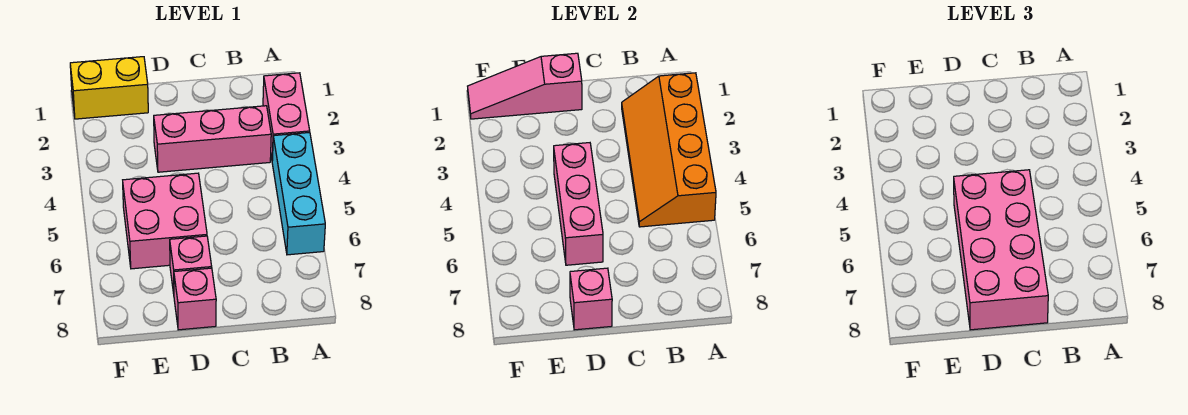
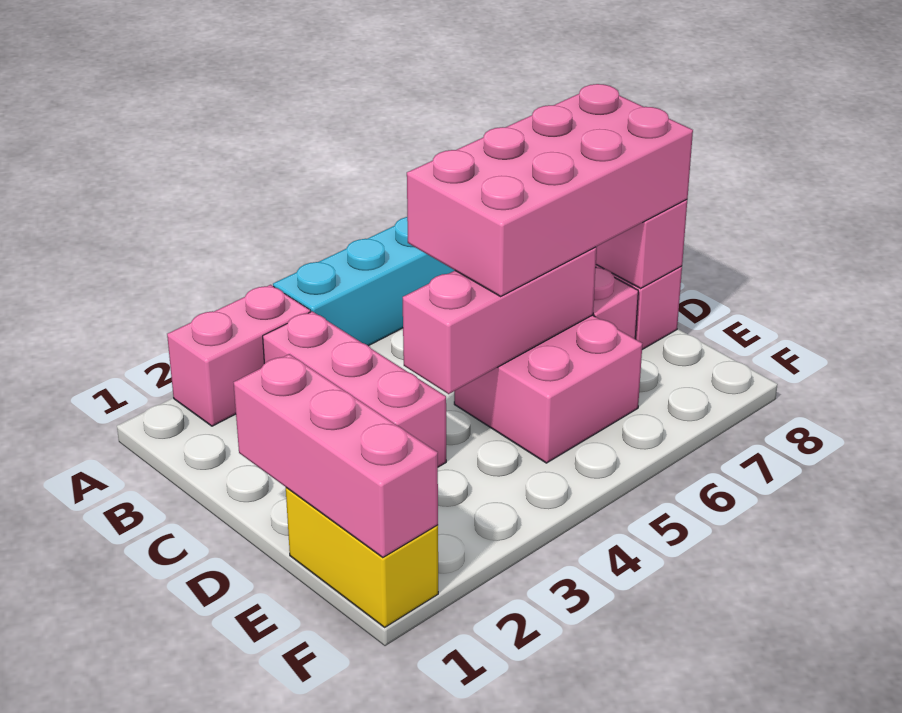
orange 2x4 slope [622,73,716,227] -> none
pink 1x3 slope [468,53,582,119] -> pink 1x3 brick [234,354,438,557]

